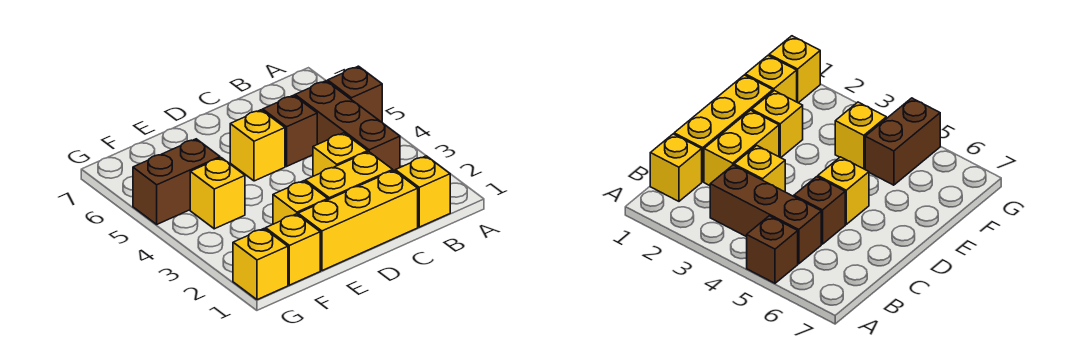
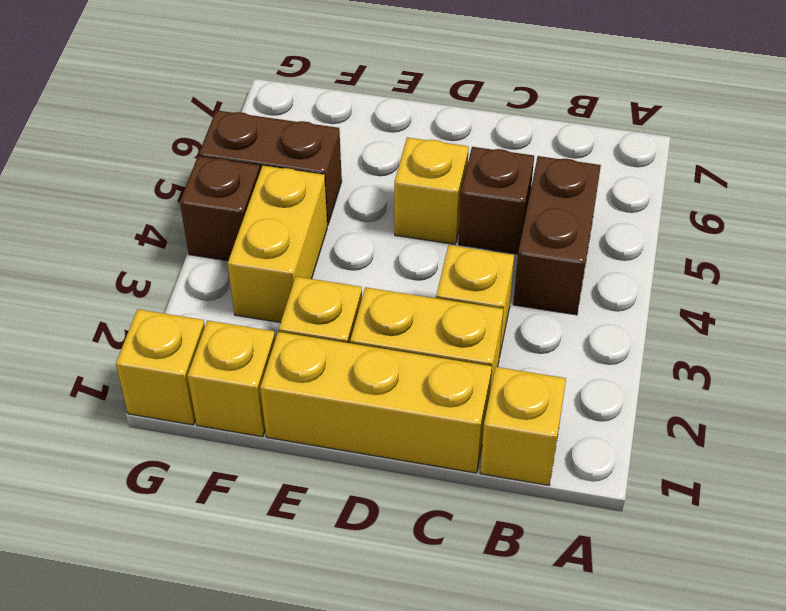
brown 1x1 brick [328,66,382,122] -> brown 1x1 brick moved to [180,156,260,261]
brown 1x3 brick [295,81,400,171] -> brown 1x2 brick [513,156,601,315]
yellow 1x1 brick [190,158,245,229] -> yellow 1x2 brick [228,166,327,323]

